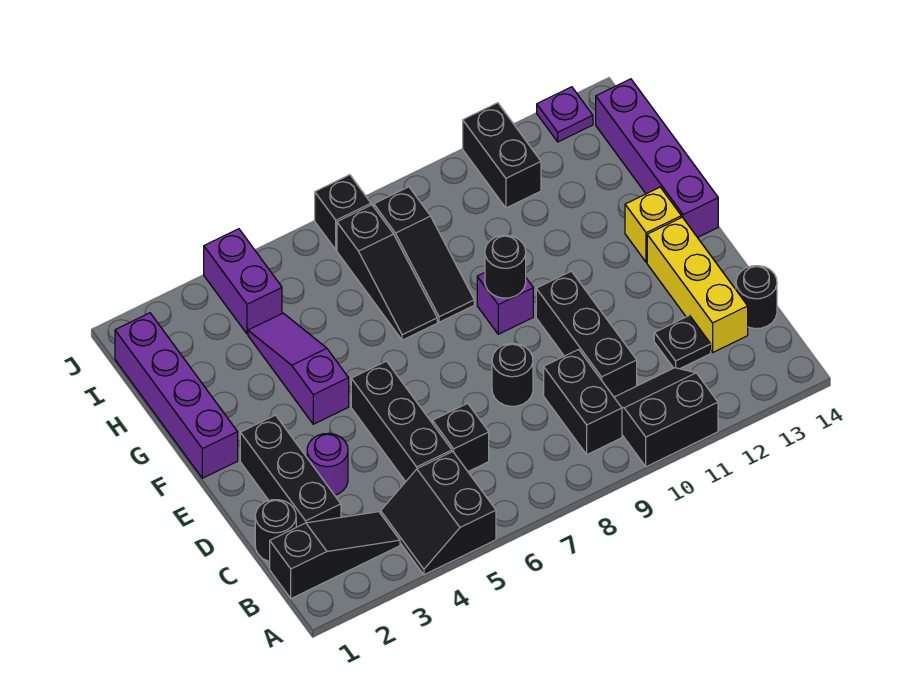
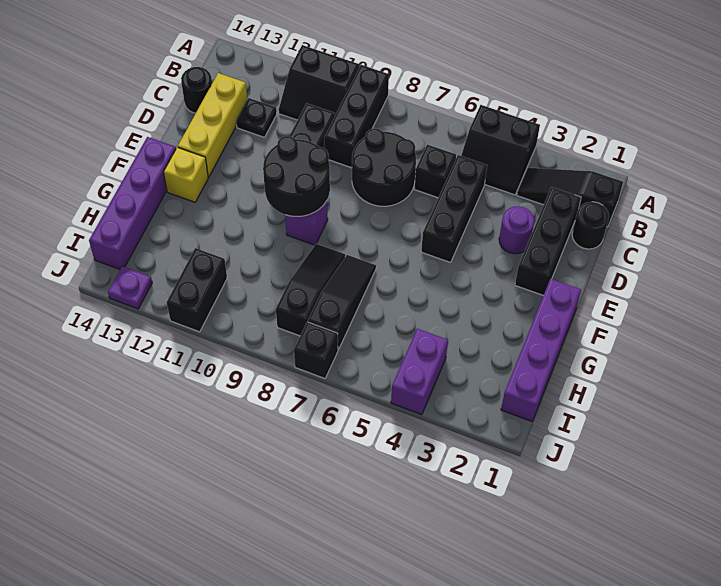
black 2x2 slope [381,452,496,575] -> black 2x2 slope turned to [461,105,540,195]
black 1x2 brick [544,349,622,455] -> black 1x3 brick [324,65,389,168]
black 1x1 round brick [492,343,533,406] -> black 2x2 round brick [352,129,416,206]
purple 1x3 slope [248,313,349,424] -> none
black 1x1 round brick [485,235,526,298] -> black 2x2 round brick [263,136,330,216]

